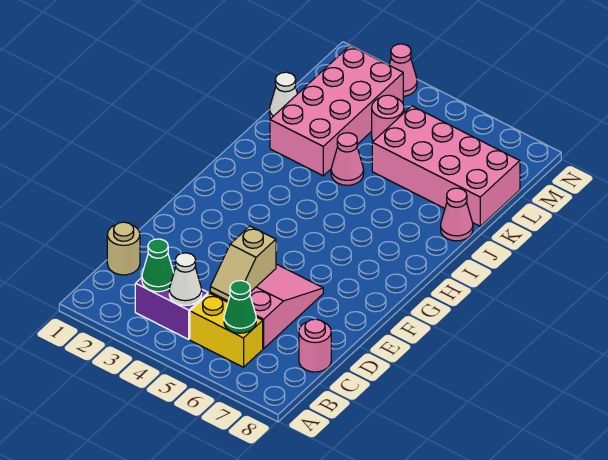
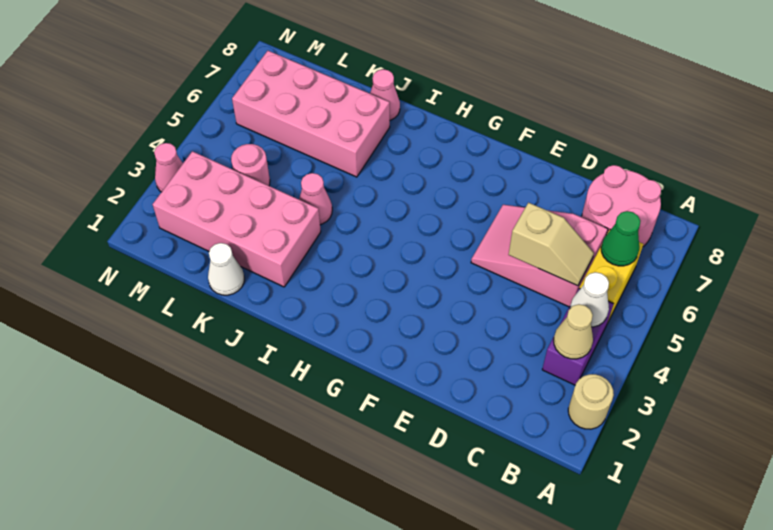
green 1x1 cone [142,239,174,292] -> tan 1x1 cone [554,304,593,359]
tan 1x1 round brick [107,222,140,275] -> tan 1x1 round brick moved to [568,374,614,429]
pink 1x1 round brick [299,319,331,372] -> pink 2x2 round brick [582,165,661,247]
pink 2x4 brick [372,106,520,226] -> pink 2x4 brick turned to [232,51,390,177]

